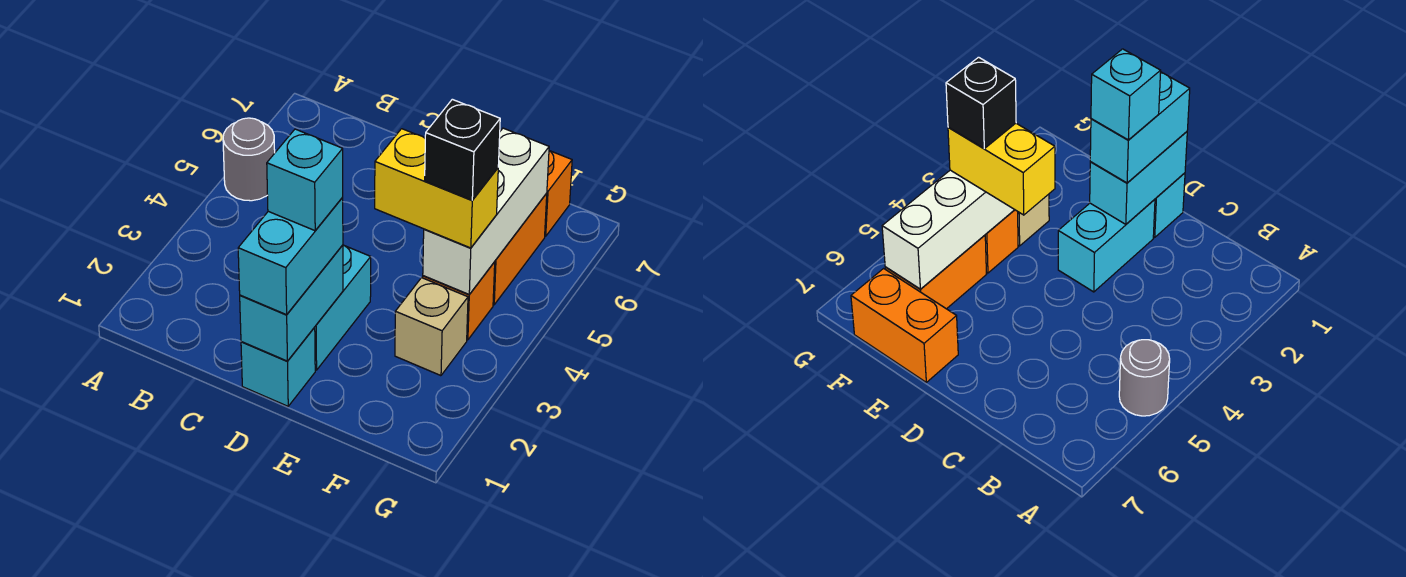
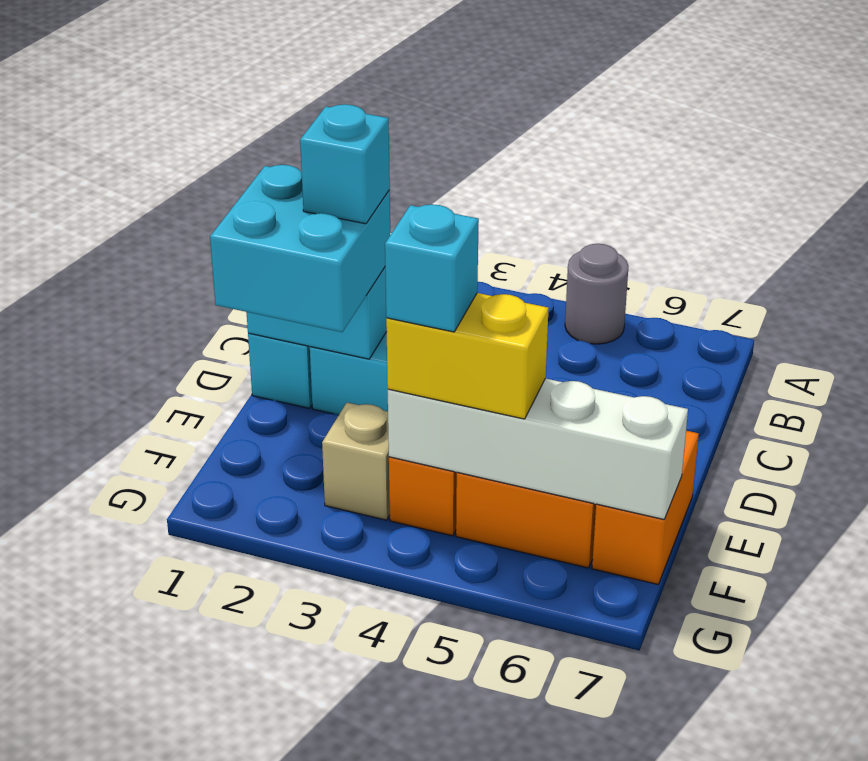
cyan 1x2 brick [238,198,343,315] -> cyan 2x2 brick [210,165,390,332]
yellow 1x2 brick [375,129,498,248] -> yellow 1x2 brick turned to [386,293,549,419]
white 1x3 brick [423,128,549,294] -> white 1x4 brick [388,378,688,519]
black 1x1 brick [425,99,500,200] -> cyan 1x1 brick [385,204,479,332]

